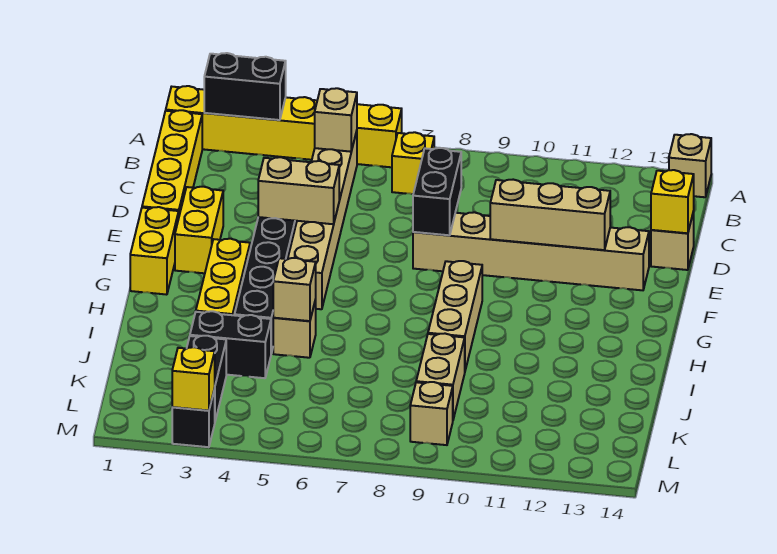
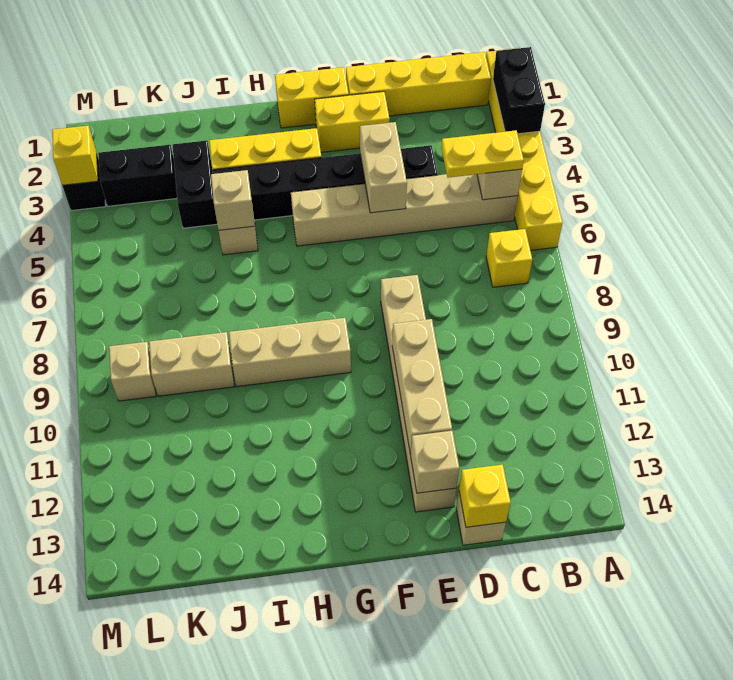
tan 1x1 brick [669,134,711,197] -> tan 1x1 brick moved to [410,431,459,493]
none -> yellow 1x2 plate [441,130,524,178]
black 1x2 brick [413,148,461,235] -> none

